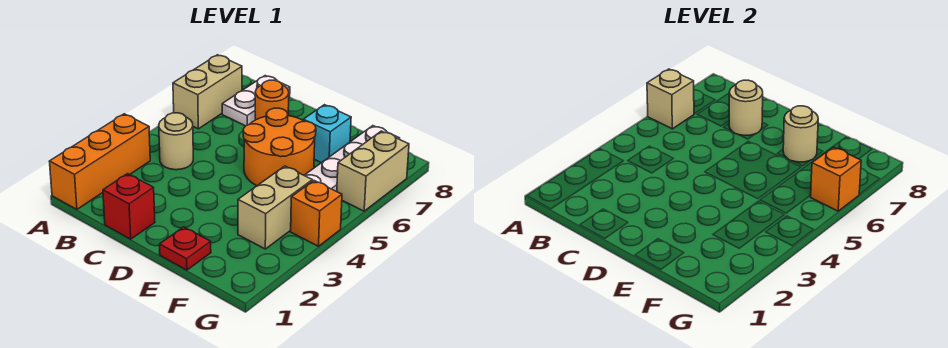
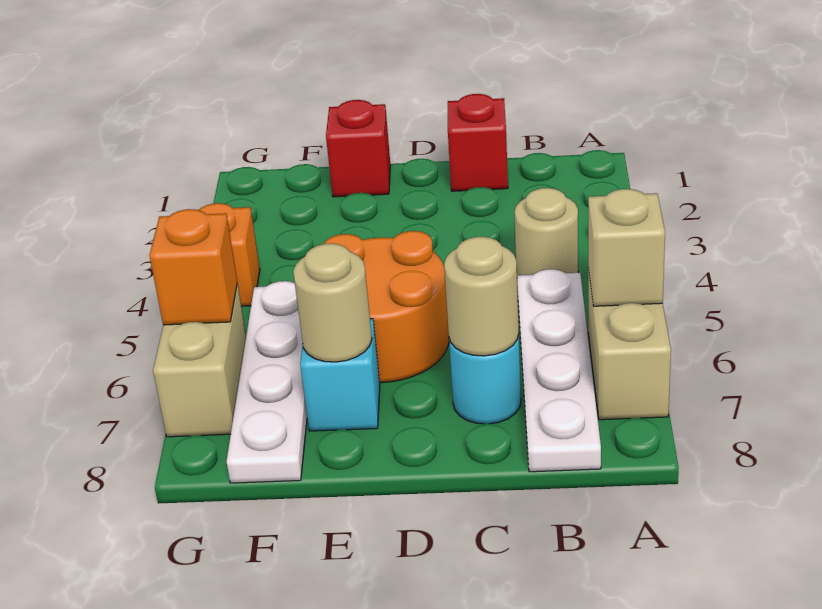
orange 1x3 brick [49,114,150,209] -> none
white 1x2 plate [222,76,290,126] -> white 1x4 plate [517,269,601,472]
orange 1x1 round brick [255,80,289,120] -> cyan 1x1 round brick [449,335,521,424]
red 1x1 plate [160,227,211,270] -> red 1x1 brick [326,100,390,197]
tan 1x2 brick [238,166,312,249] -> none

